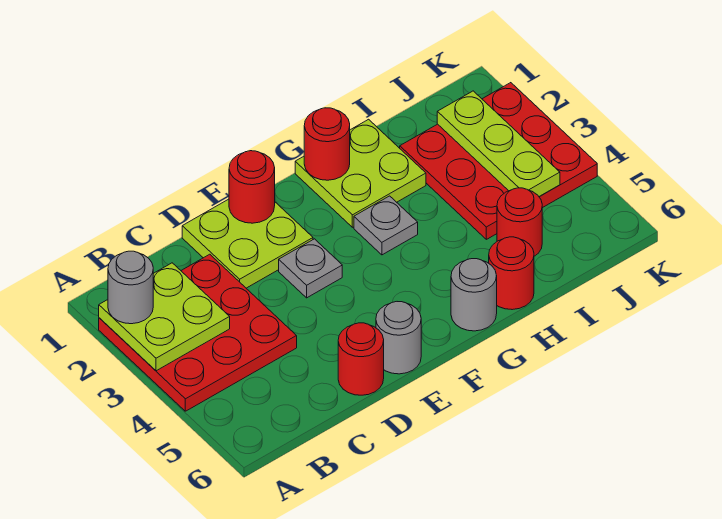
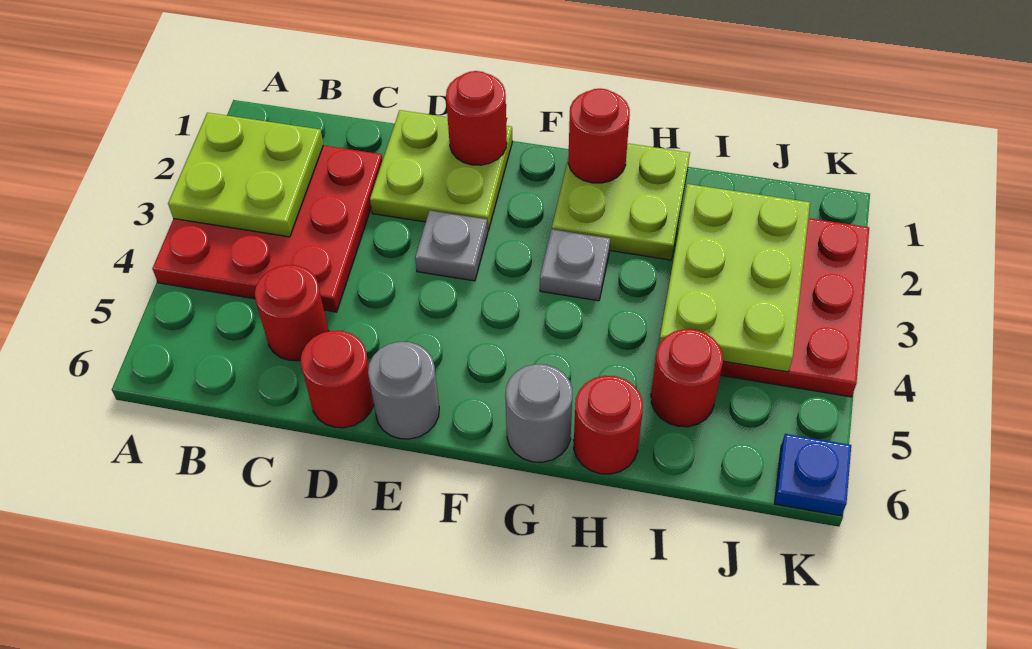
grey 1x1 round brick [108,251,153,324] -> none
none -> red 1x1 round brick [254,265,328,361]
lime 1x3 plate [437,91,560,197] -> lime 2x3 plate [659,184,810,372]
none -> blue 1x1 plate [775,434,851,516]

